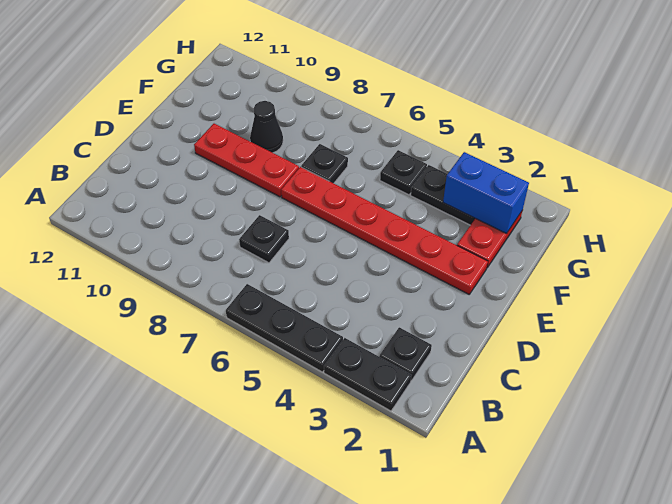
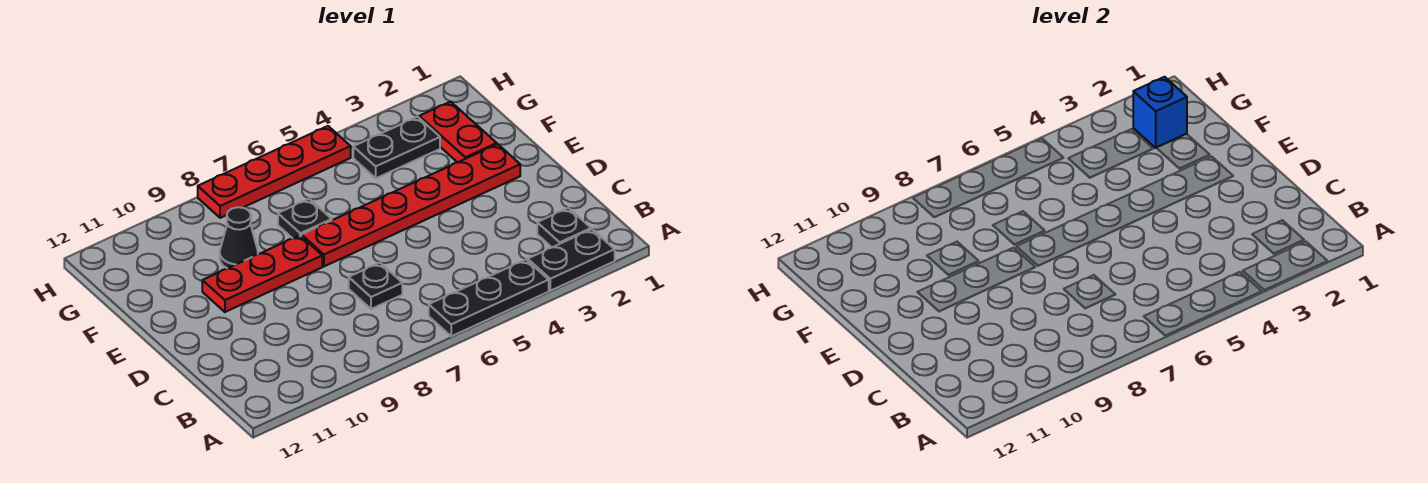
blue 1x2 brick [443,152,529,234] -> blue 1x1 brick [1133,77,1187,148]
black 1x1 plate [380,150,427,195] -> none
none -> red 1x4 plate [198,126,351,218]

